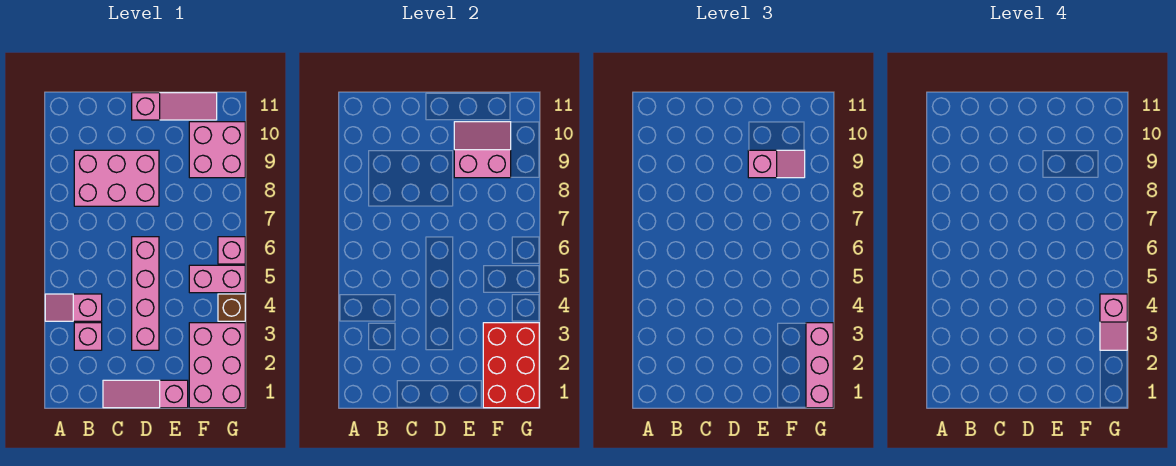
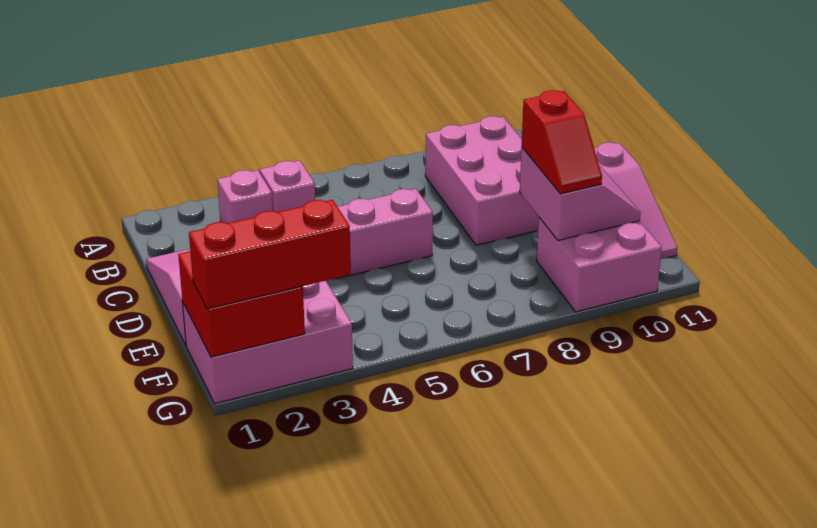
pink 1x2 slope [748,150,805,178] -> red 1x2 slope [522,90,602,194]
red 2x3 brick [483,323,539,408] -> red 2x2 brick [178,251,305,357]
pink 1x2 brick [189,265,245,293] -> none
pink 1x3 brick [806,323,833,408] -> red 1x3 brick [189,200,351,309]
pink 1x2 slope [1100,294,1127,350] -> none
brown 1x1 brick [218,294,245,321] -> none
pink 1x1 brick [218,237,245,264] -> none

